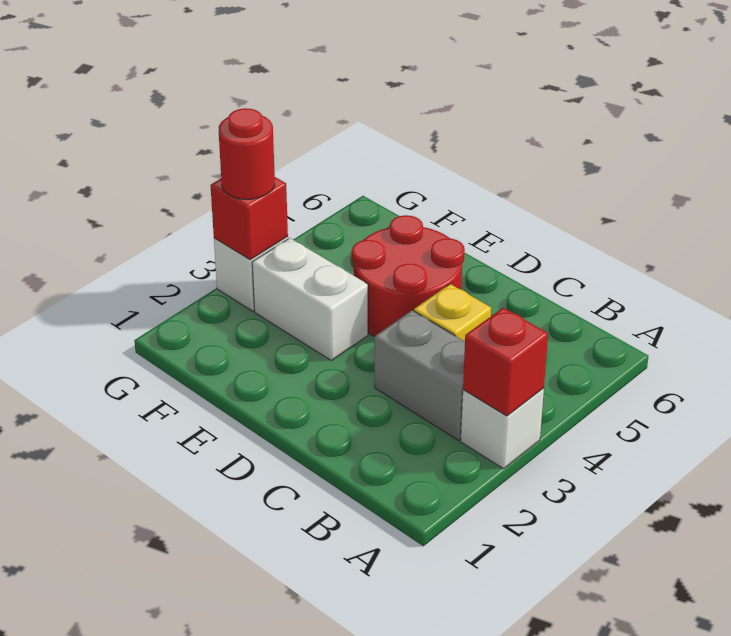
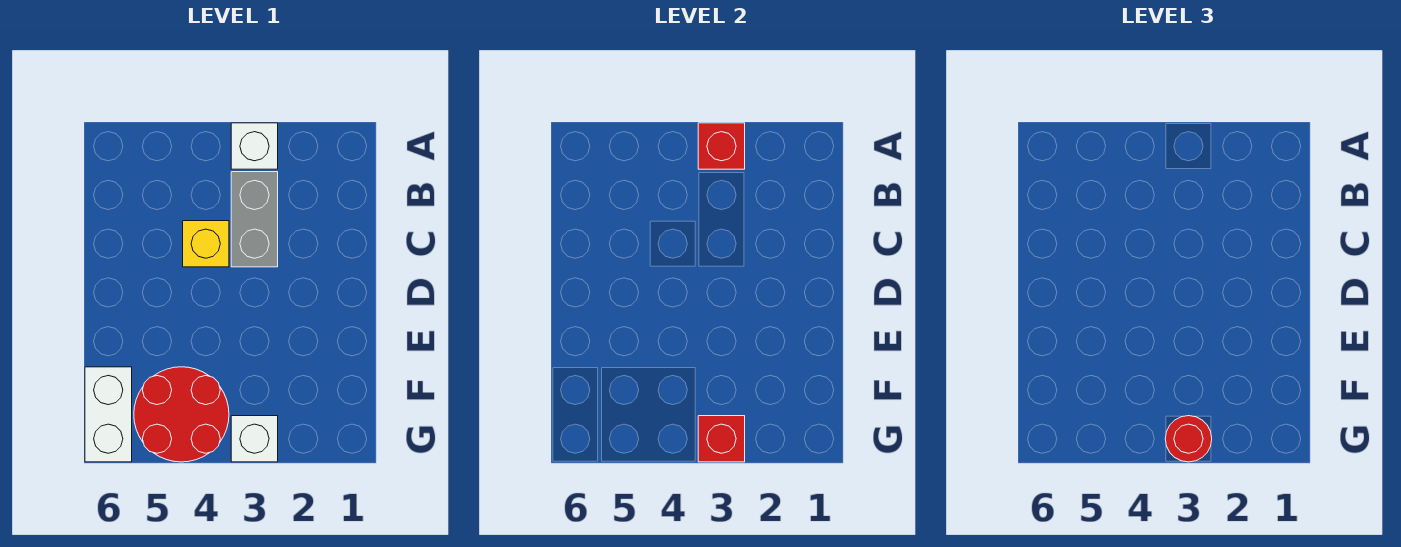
red 2x2 round brick [352,215,465,337] -> red 2x2 round brick moved to [134,367,229,462]
white 1x2 brick [252,238,368,360] -> white 1x2 brick moved to [85,367,132,462]

